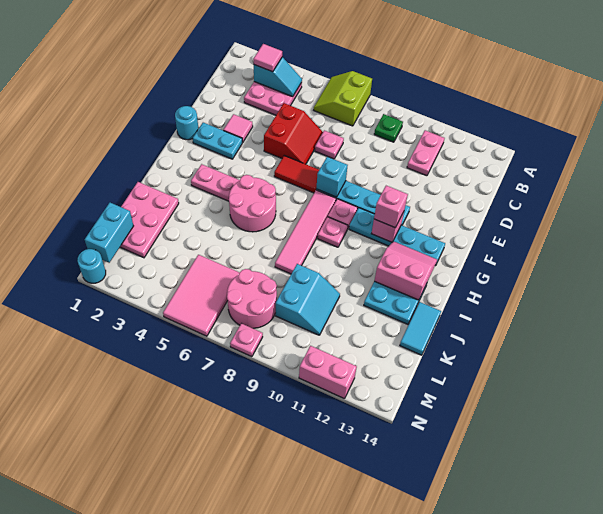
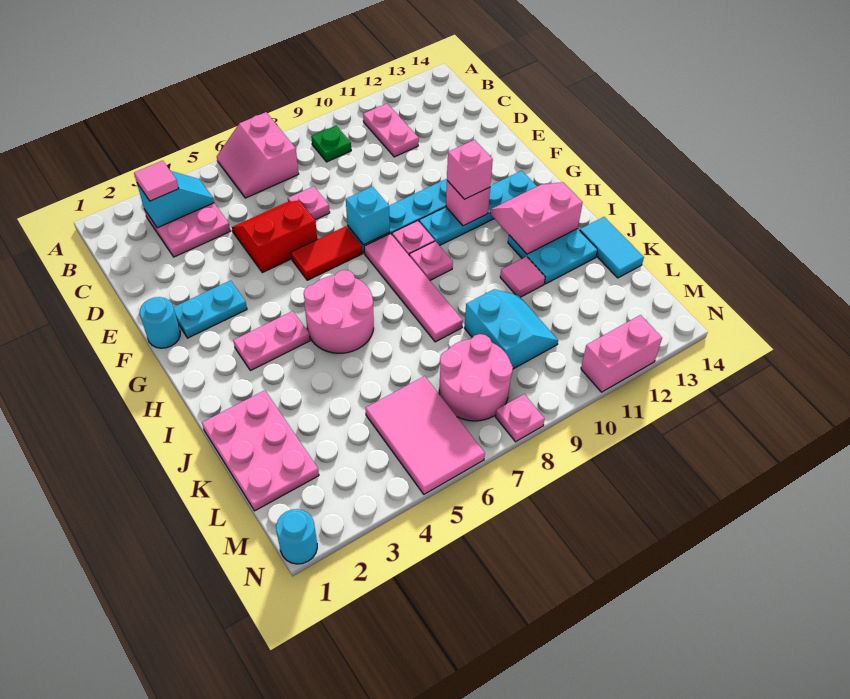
lime 2x2 slope [314,71,372,126] -> pink 2x2 slope [217,112,299,198]
red 2x2 slope [264,103,323,164] -> red 2x2 slope turned to [232,201,317,273]
pink 1x1 tile [223,114,253,142] -> pink 1x1 tile moved to [500,257,545,297]
cyan 1x2 brick [85,203,133,263] -> none

